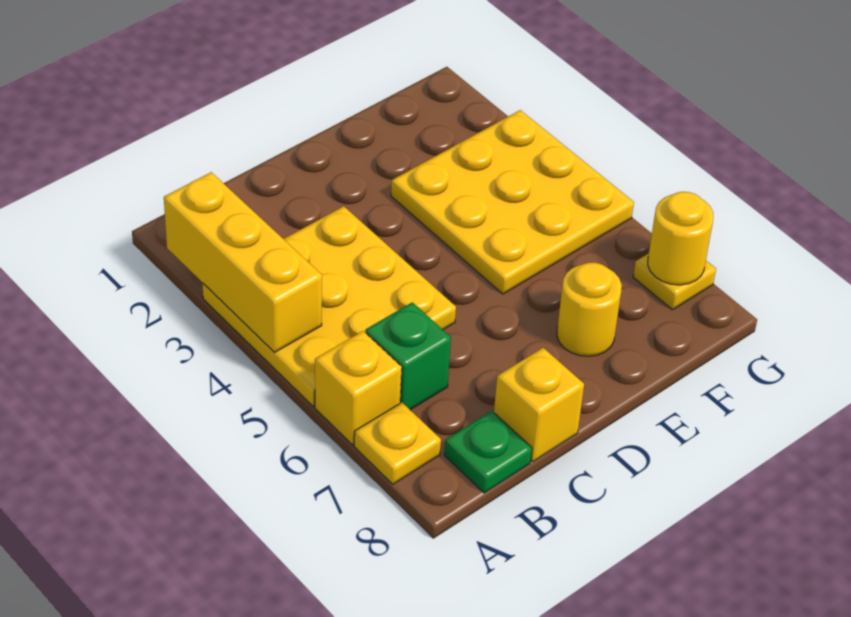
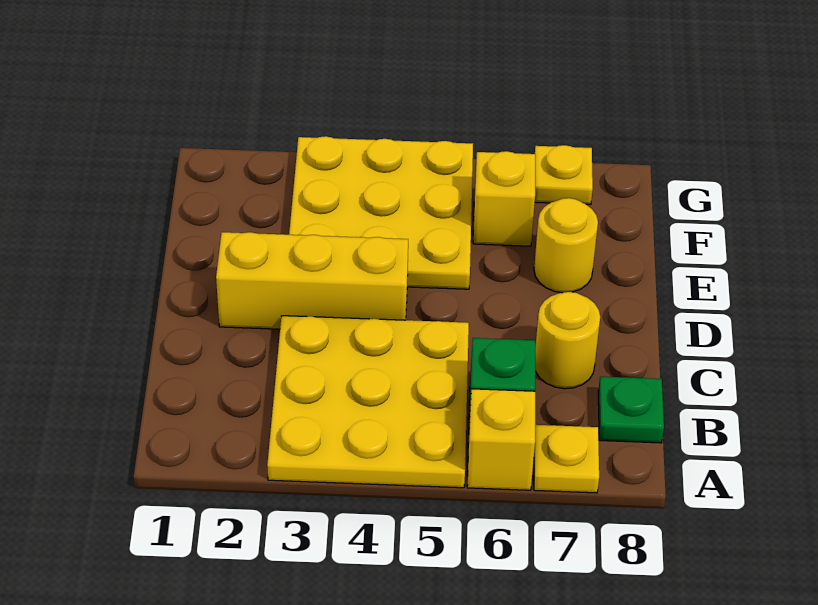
yellow 1x3 brick [164,172,322,353] -> yellow 1x3 brick moved to [216,232,408,329]
yellow 1x1 brick [494,348,584,462] -> yellow 1x1 brick moved to [473,151,535,246]
yellow 1x1 round brick [648,192,713,285] -> yellow 1x1 round brick moved to [535,292,600,389]

